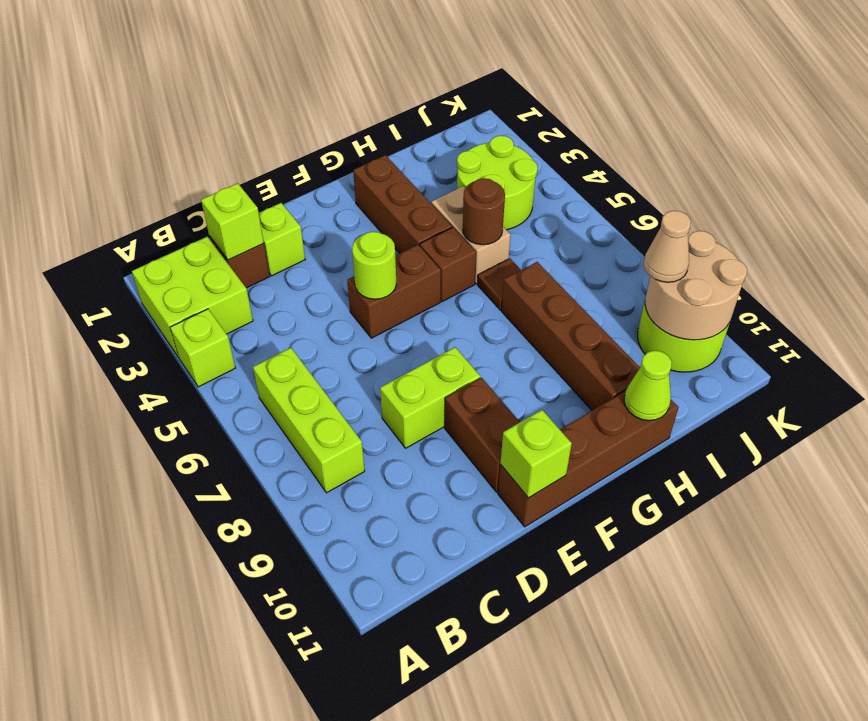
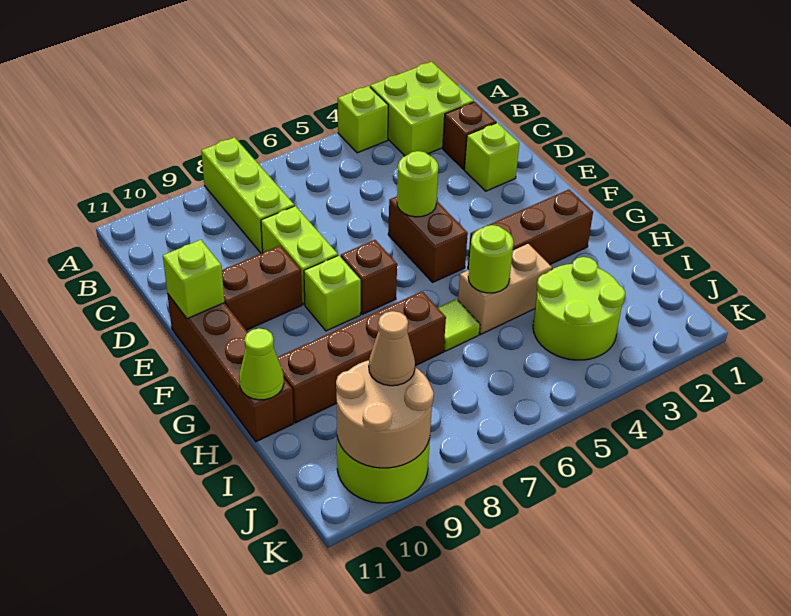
lime 1x3 brick [253,348,365,493] -> lime 1x3 brick turned to [201,137,294,253]
lime 1x1 brick [201,183,264,260] -> lime 1x1 brick moved to [304,255,361,331]
brown 1x1 brick [420,227,476,301] -> brown 1x1 brick moved to [341,240,397,314]
brown 1x1 round brick [463,178,505,245] -> lime 1x1 round brick [468,225,514,293]
brown 1x1 tile [477,258,521,310] -> lime 1x1 tile [438,299,480,351]

